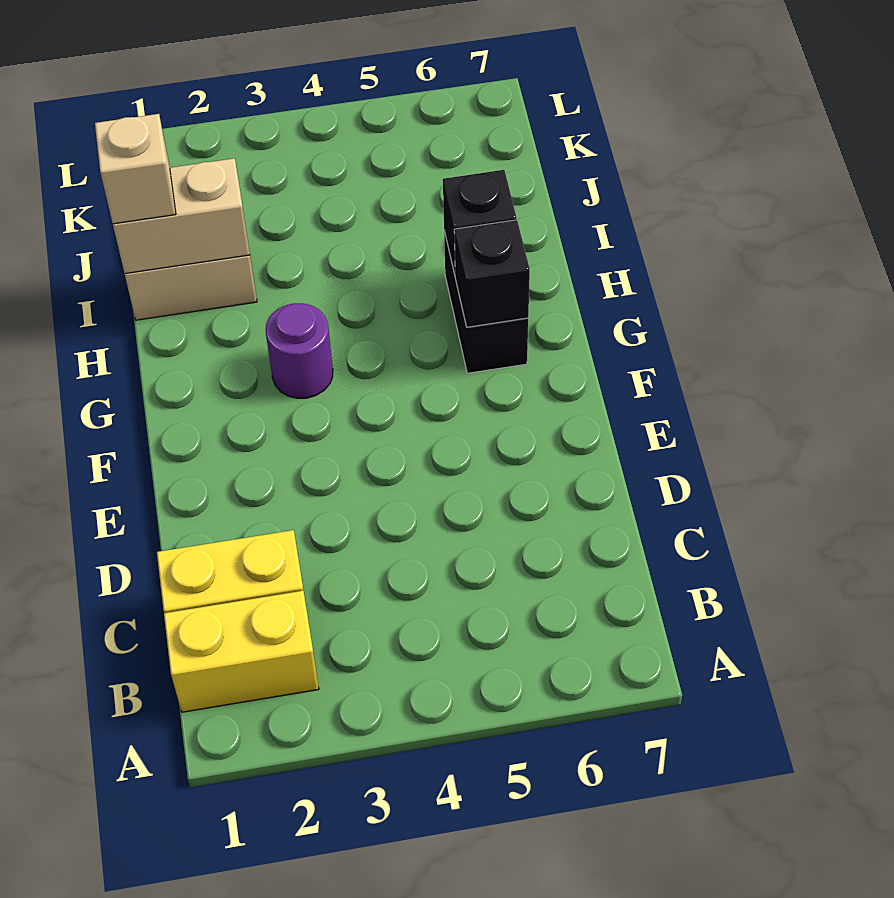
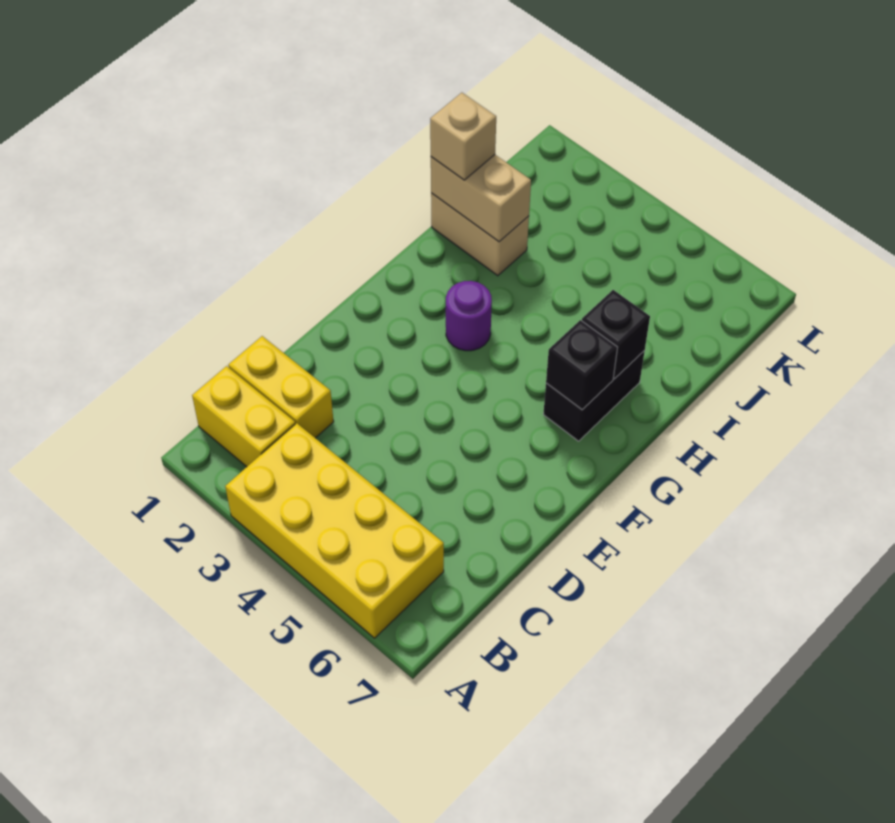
none -> yellow 2x4 brick [225,423,444,638]

